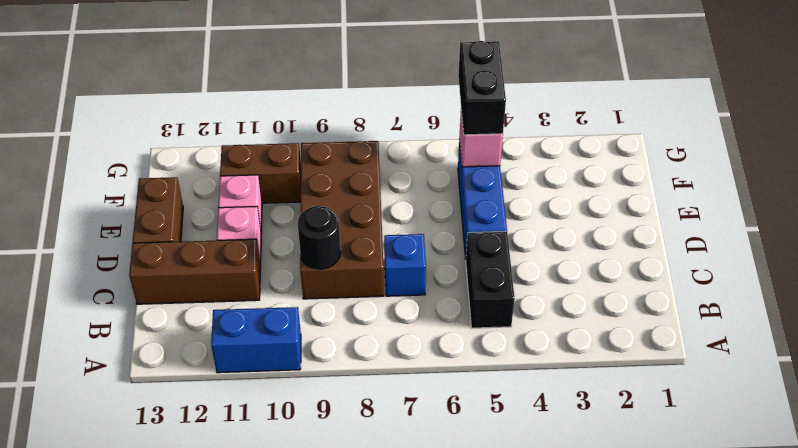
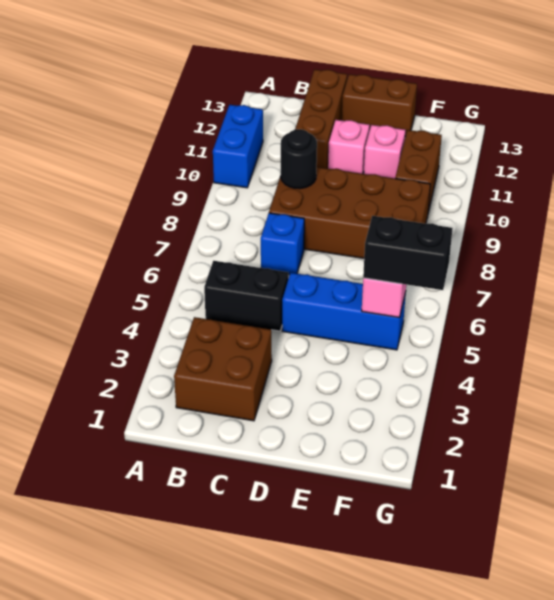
none -> brown 2x2 brick [174,317,272,421]

